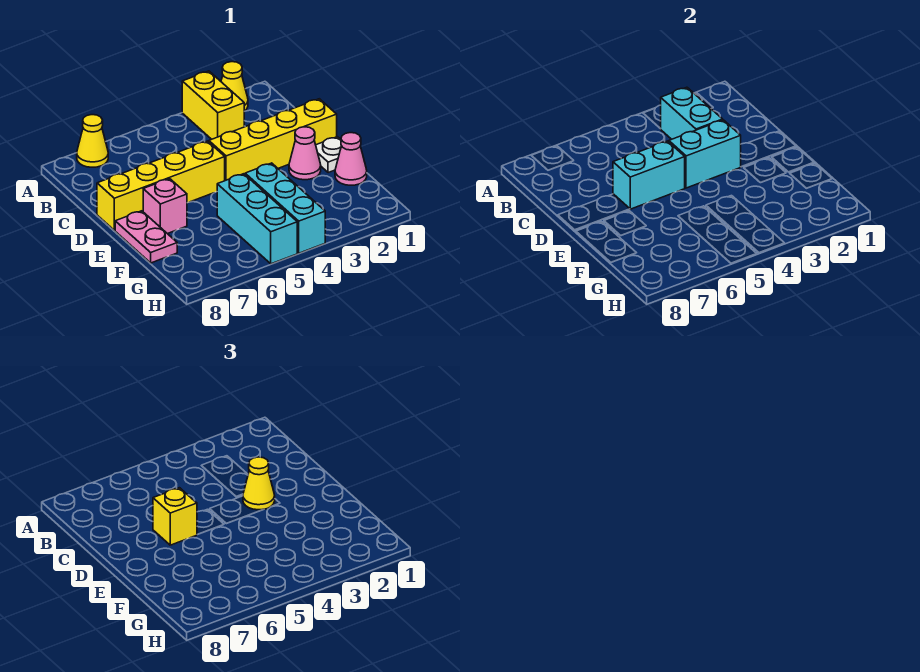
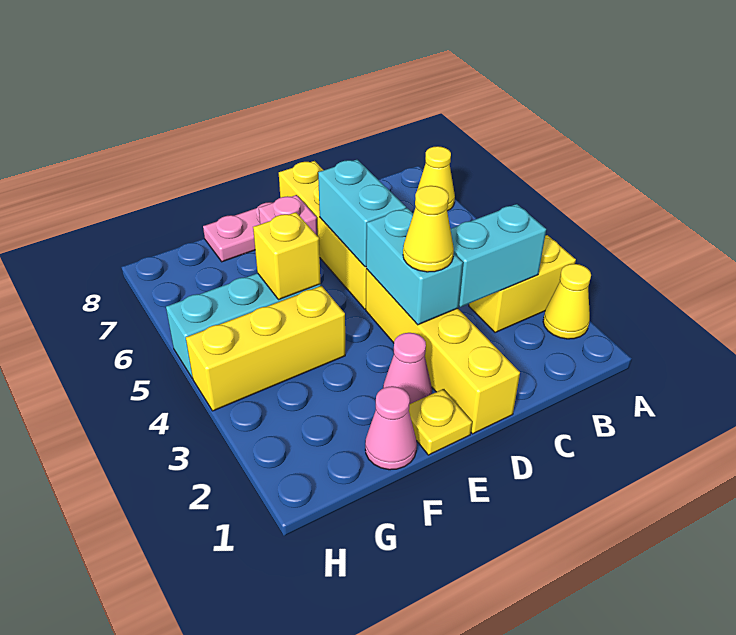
yellow 1x1 brick [153,488,197,545] -> yellow 1x1 brick moved to [253,212,320,300]
white 1x1 plate [316,137,341,173] -> yellow 1x1 plate [409,389,472,455]
cyan 1x3 brick [245,163,325,253] -> yellow 1x3 brick [186,286,345,411]

